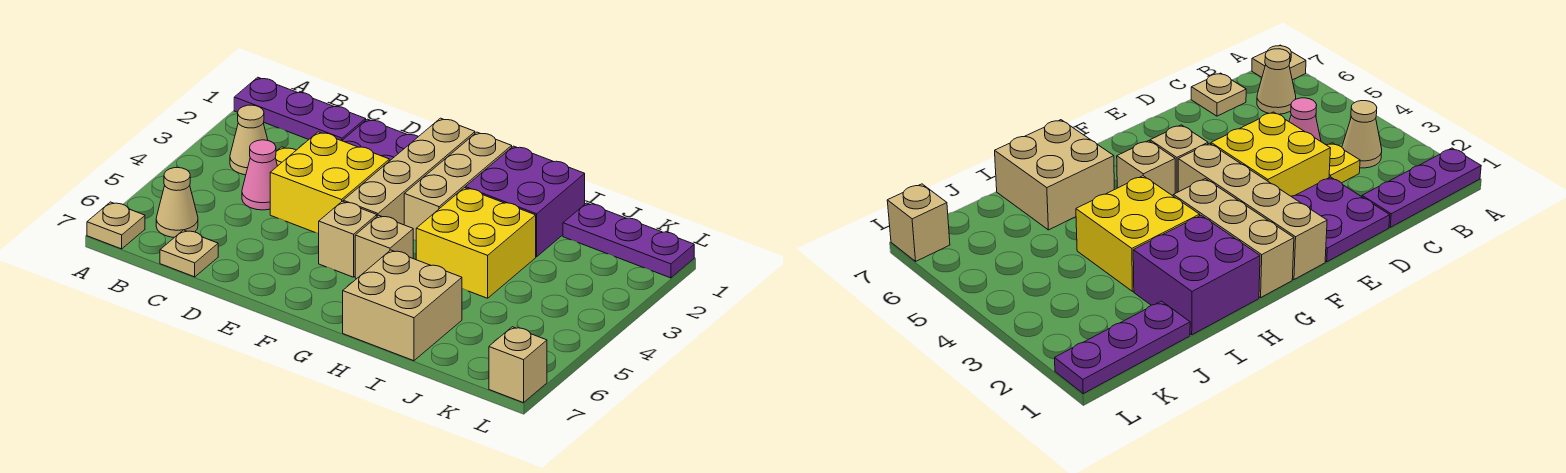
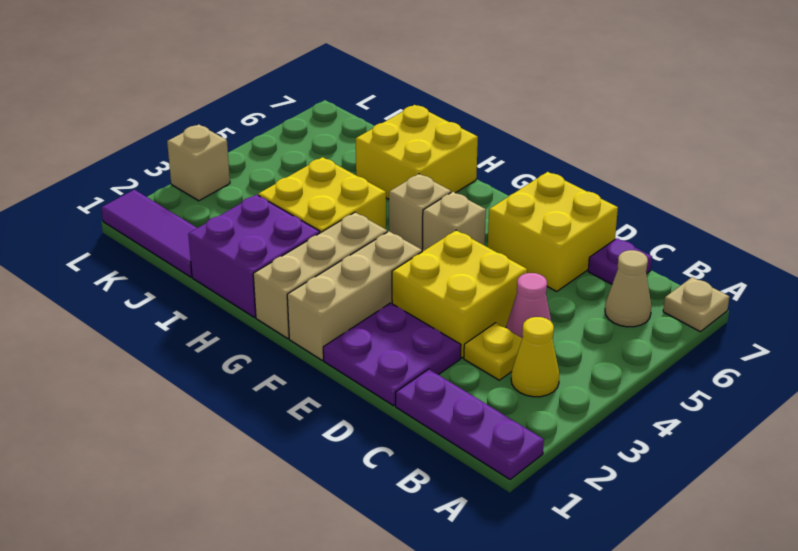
tan 1x1 cone [230,105,268,175] -> yellow 1x1 cone [511,317,559,397]
tan 1x1 plate [160,230,218,277] -> purple 1x1 plate [588,238,652,284]
none -> yellow 2x2 brick [488,172,618,291]
tan 1x4 brick [343,118,475,225] -> tan 1x3 brick [287,231,422,360]
tan 2x2 brick [343,250,462,361] -> yellow 2x2 brick [356,105,478,199]
purple 1x3 plate [563,203,694,278] -> purple 1x3 tile [101,190,197,277]
tan 1x1 brick [489,327,547,403] -> tan 1x1 brick moved to [167,125,230,201]

